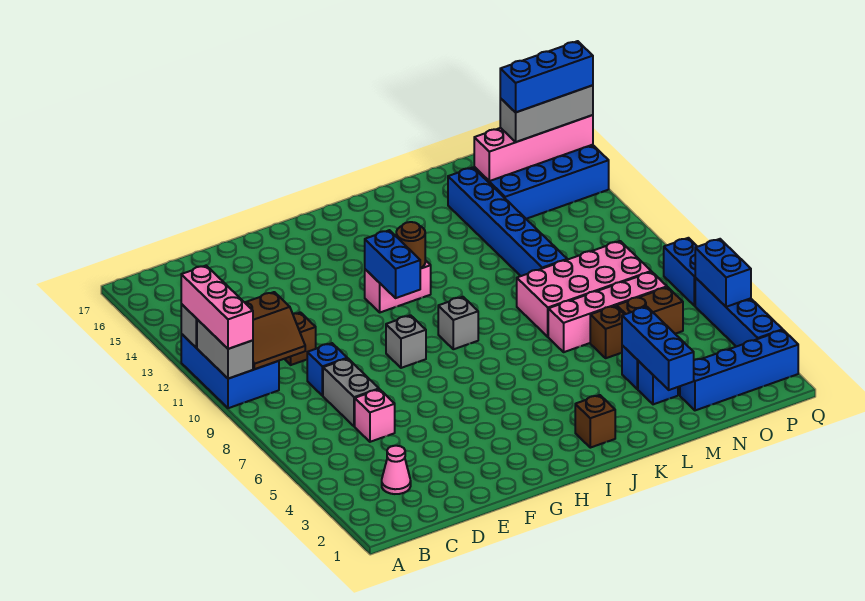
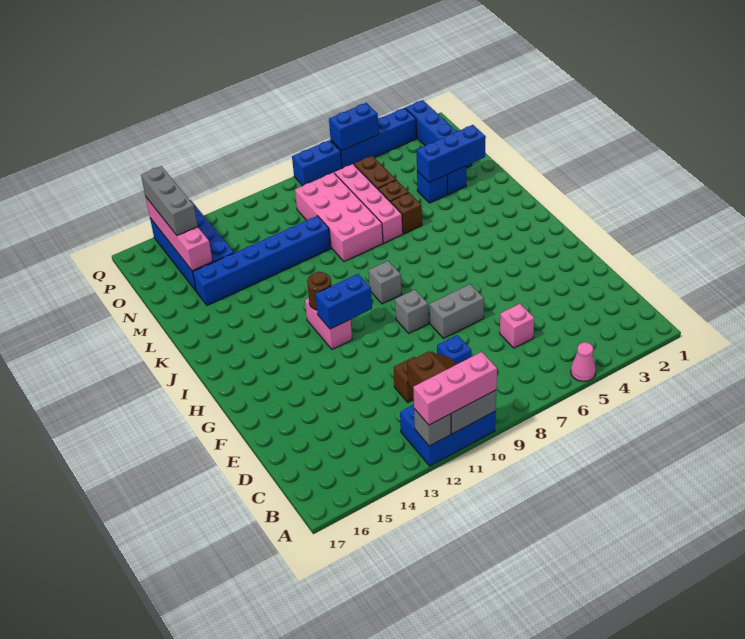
pink 1x1 cone [382,446,411,494] -> pink 1x1 cone moved to [571,342,596,382]
grey 1x2 brick [323,359,379,427] -> grey 1x2 brick moved to [430,284,484,338]
brown 1x1 brick [575,395,615,448] -> brown 1x1 brick moved to [391,193,422,234]
blue 1x3 brick [500,41,593,112] -> none

